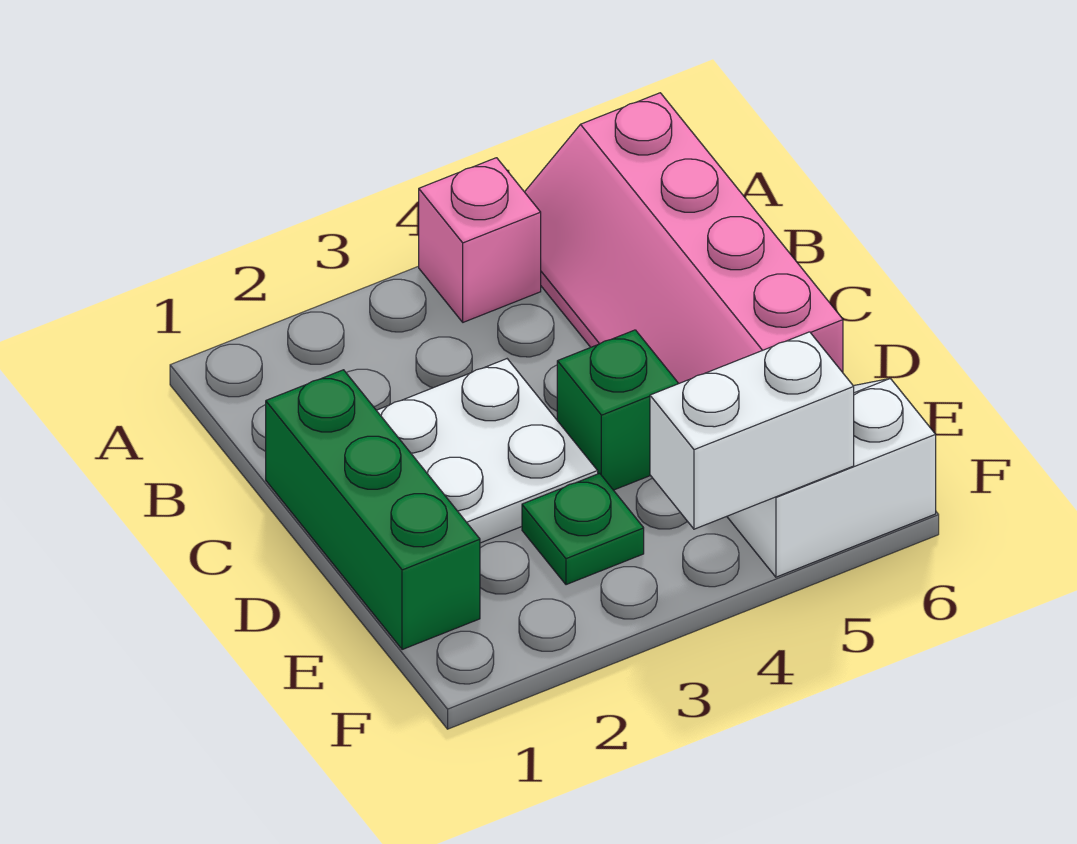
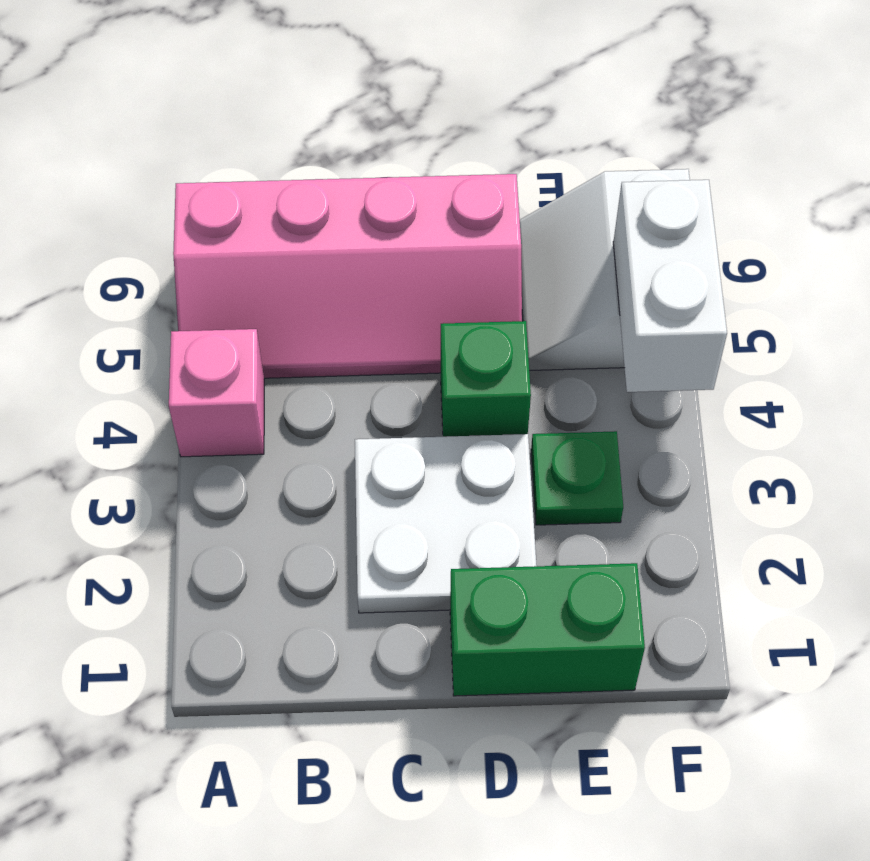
green 1x3 brick [266,370,480,650] -> green 1x2 brick [450,563,645,696]

